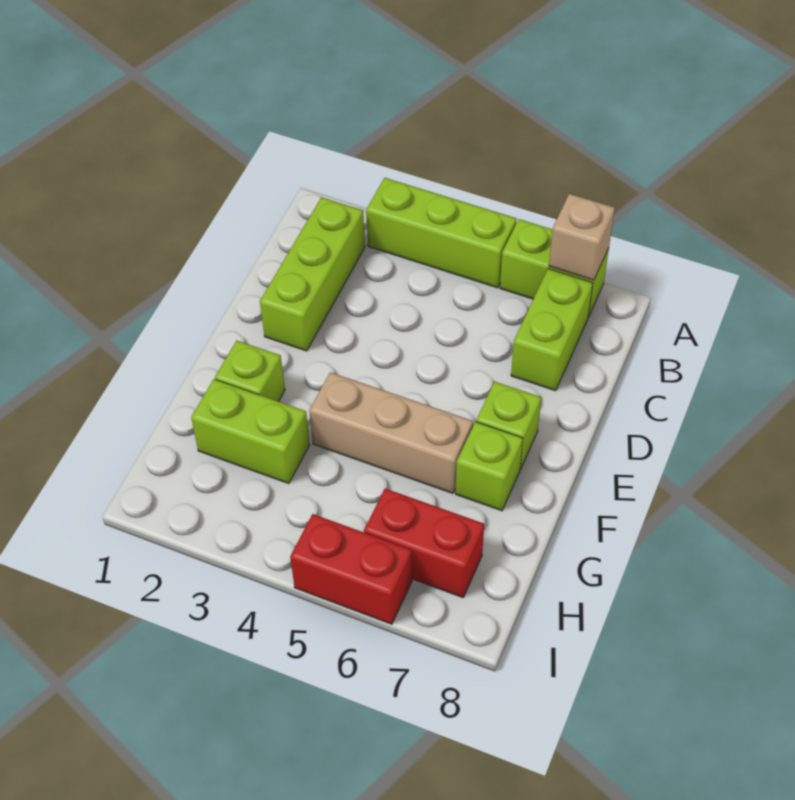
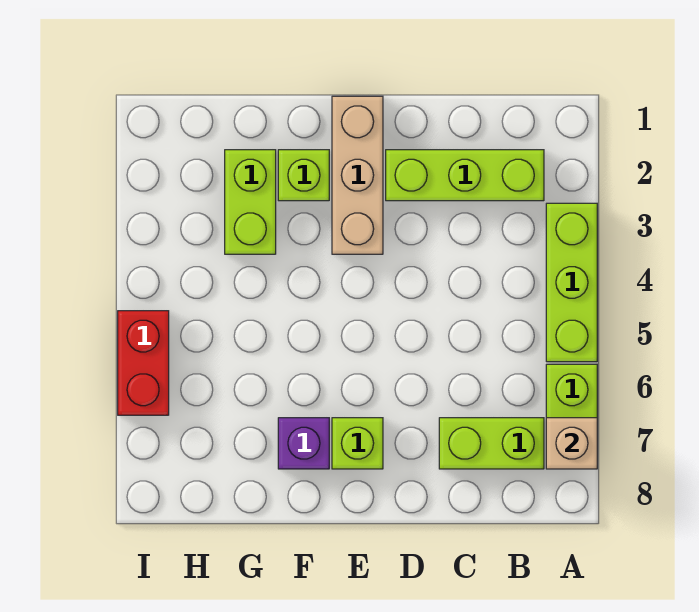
tan 1x3 brick [309,372,473,493] -> tan 1x3 brick moved to [332,96,383,254]
lime 1x1 brick [456,422,523,511] -> purple 1x1 brick [278,418,329,469]
red 1x2 brick [364,489,484,598] -> none

